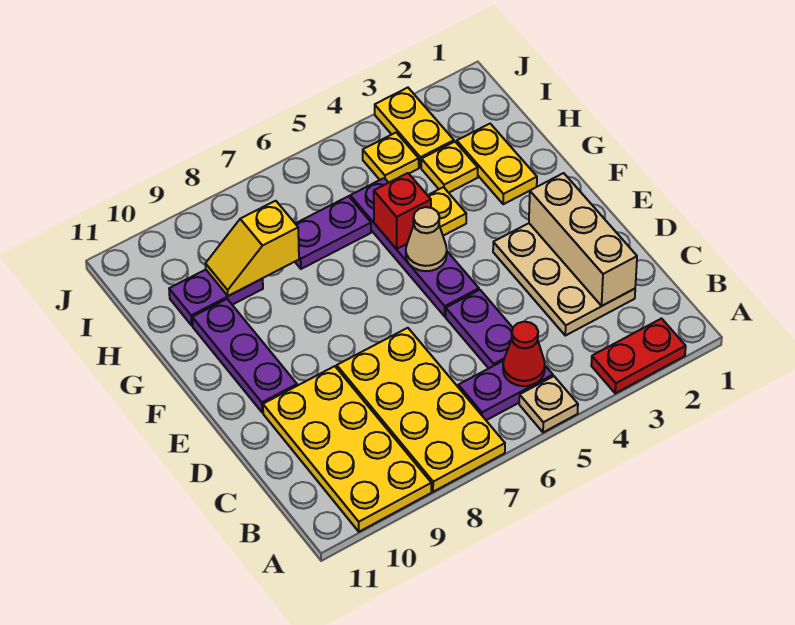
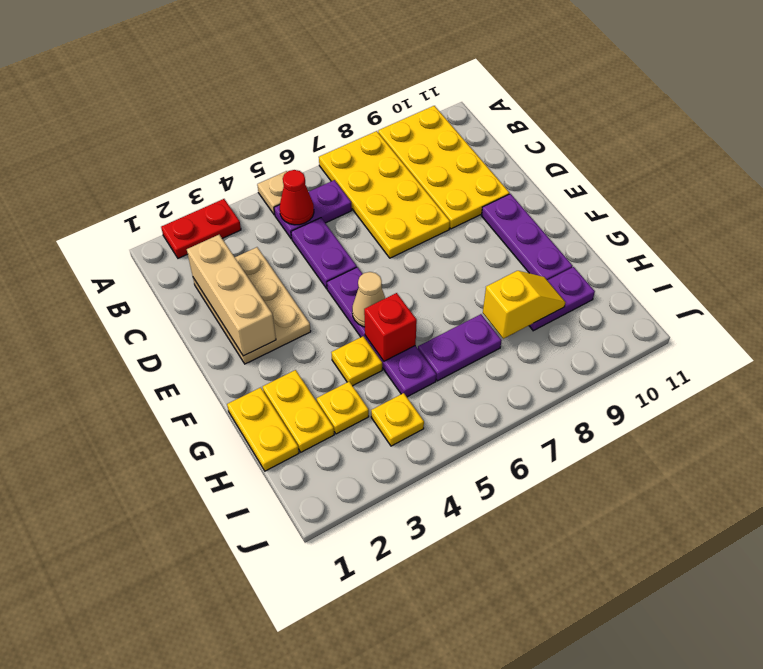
yellow 1x2 plate [375,88,454,168] -> yellow 1x2 plate moved to [227,387,299,471]

